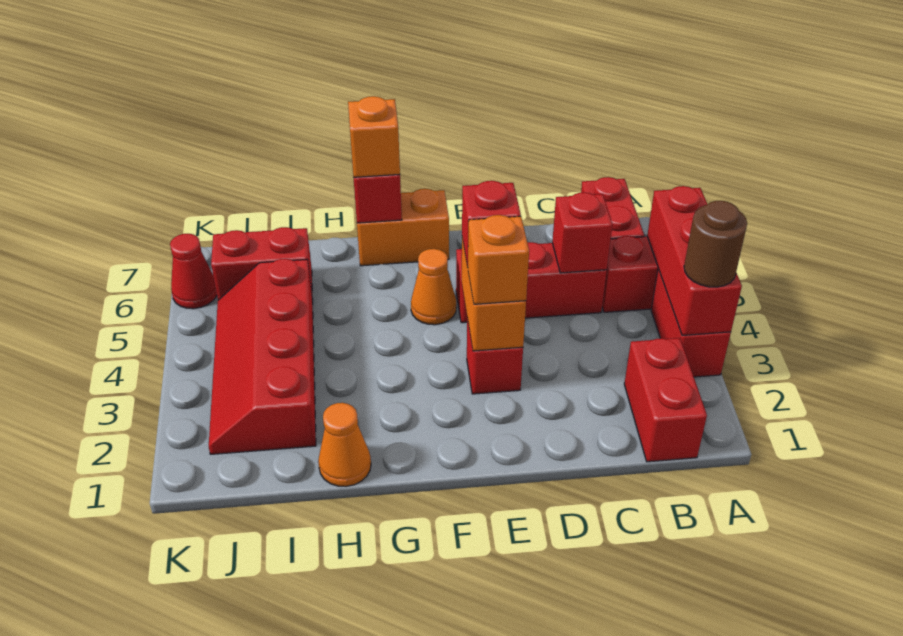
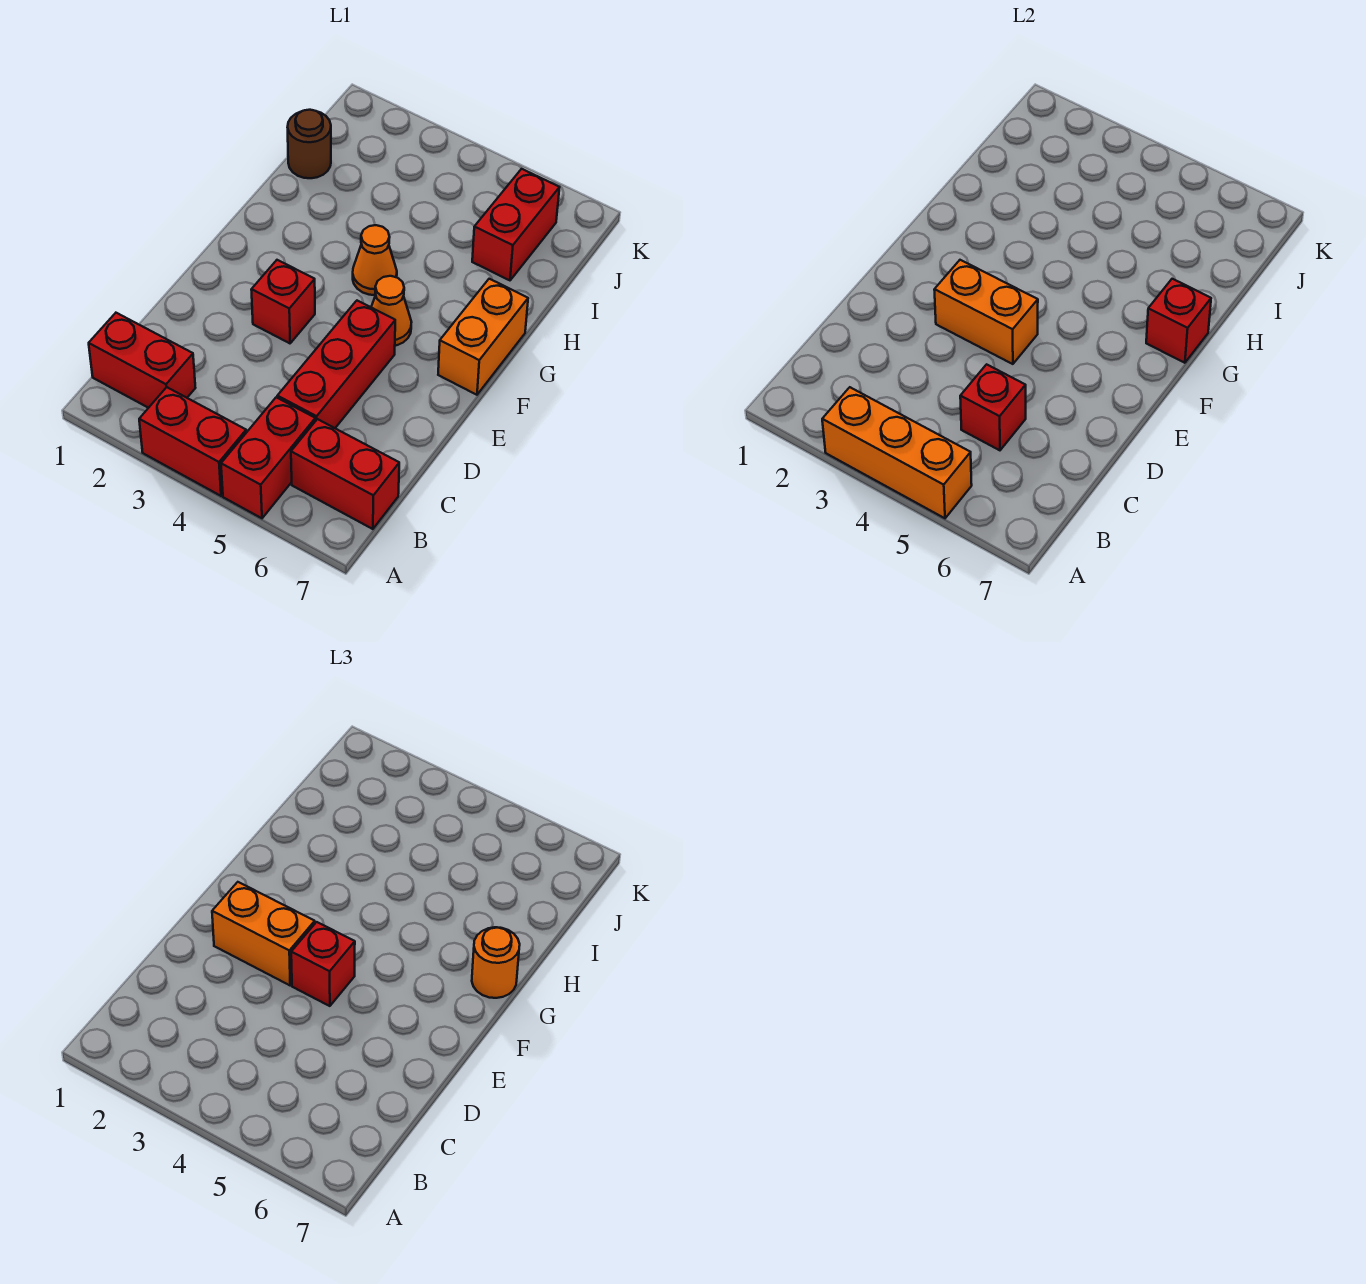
red 1x3 brick [647,186,742,335] -> orange 1x3 brick [822,387,972,518]
brown 1x1 round brick [684,201,747,287] -> brown 1x1 round brick moved to [288,110,331,178]
orange 1x1 brick [468,215,529,304] -> orange 1x2 brick [212,882,315,985]
orange 1x1 brick [348,96,400,177] -> orange 1x1 round brick [472,927,520,998]
orange 1x1 cone [318,403,371,486] -> orange 1x1 cone moved to [353,225,397,295]
red 2x4 slope [209,259,316,454] -> none
red 1x1 cone [170,234,217,309] -> none

